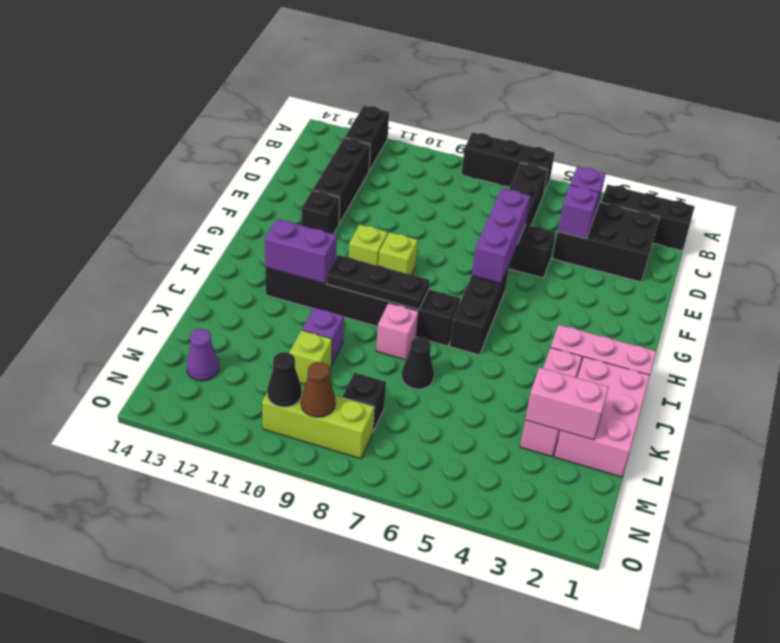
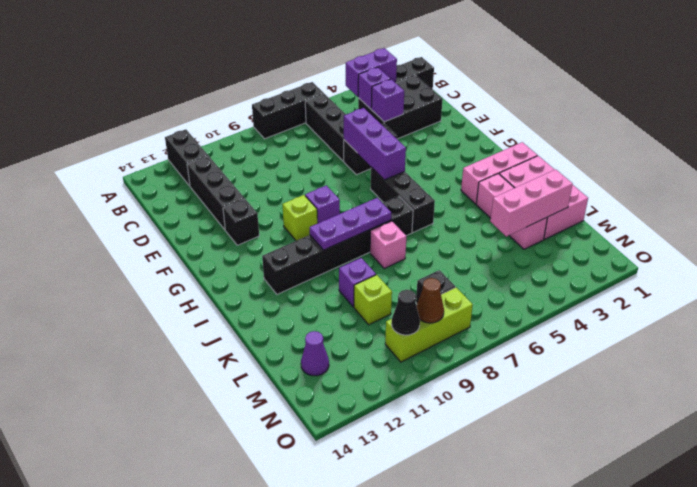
lime 1x1 brick [379,232,418,274] -> purple 1x1 brick [305,185,340,223]
black 1x3 plate [327,255,430,310] -> purple 1x3 plate [310,198,391,250]
purple 1x2 brick [264,219,337,284] -> purple 1x2 brick moved to [346,48,397,97]
black 1x1 cone [402,337,434,389] -> none
pink 1x2 brick [525,368,609,440] -> pink 1x3 brick [490,169,573,236]

